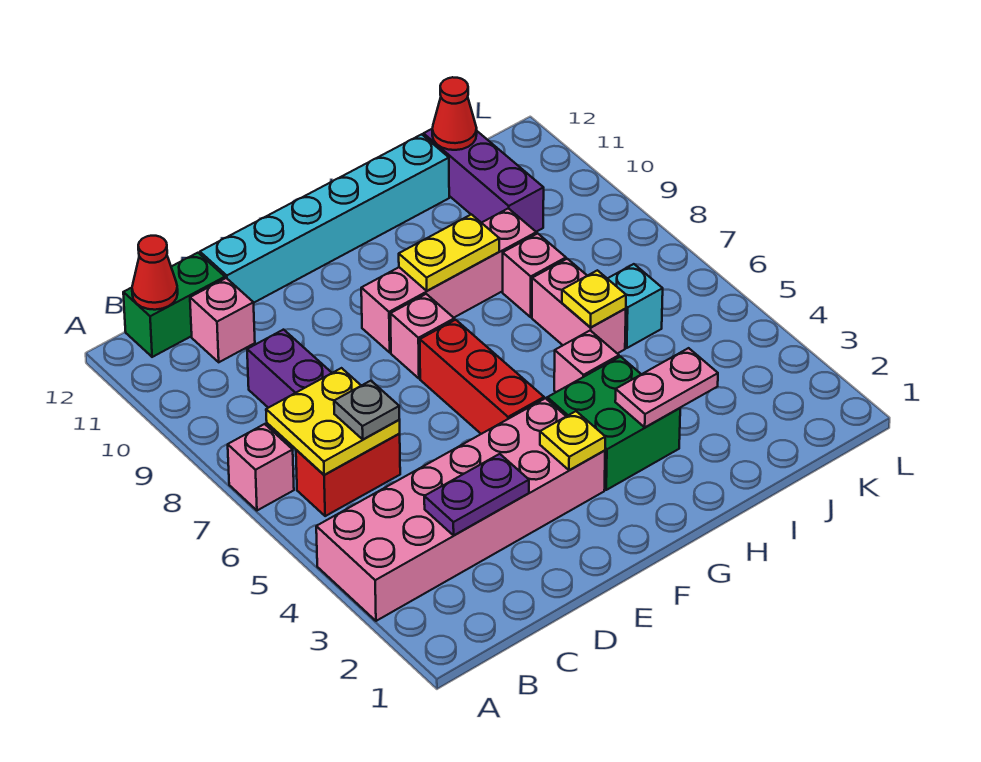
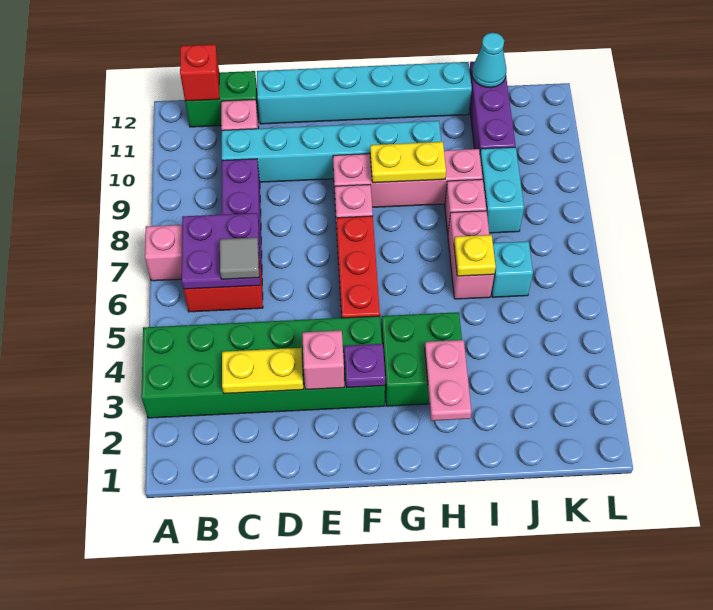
pink 2x6 brick [316,398,605,621] -> green 2x6 brick [141,316,385,418]
yellow 2x2 plate [266,368,400,475] -> purple 2x2 plate [182,213,260,289]
red 1x1 cone [132,236,178,310] -> red 1x1 brick [180,44,219,101]
purple 1x2 plate [424,454,529,535] -> yellow 1x2 plate [222,348,303,394]
grey 1x1 plate [334,381,399,439] -> grey 1x1 tile [220,237,259,279]
none -> cyan 1x6 brick [222,121,441,182]
yellow 1x1 plate [540,411,605,470] -> purple 1x1 plate [344,344,385,388]
pink 1x2 plate [615,348,718,427] -> pink 1x2 plate turned to [425,340,471,421]
pink 1x1 brick [554,330,619,392] -> pink 1x1 brick moved to [302,330,344,390]
none -> cyan 1x2 brick [480,147,524,233]
red 1x1 cone [432,77,477,150] -> cyan 1x1 cone [472,33,506,88]

